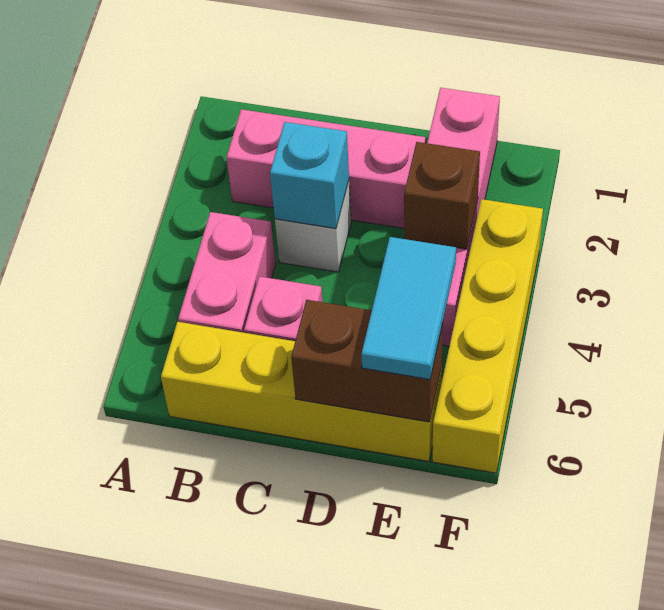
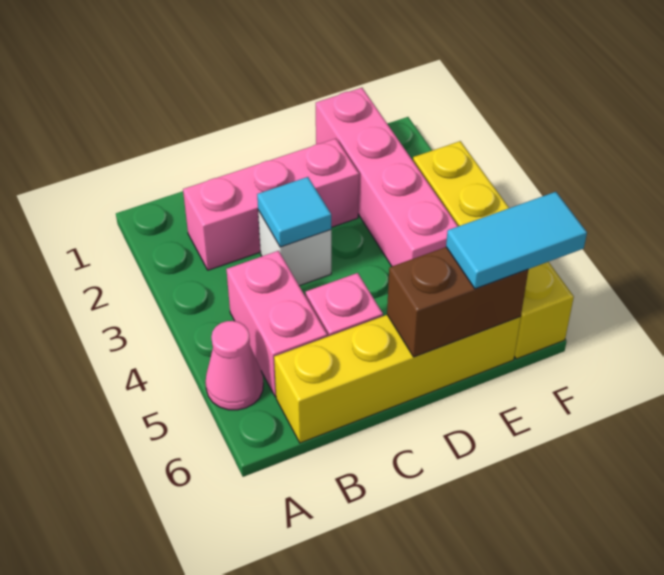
none -> pink 1x1 cone [205,321,263,410]
cyan 1x1 brick [270,122,349,229] -> cyan 1x1 tile [257,177,331,247]
brown 1x1 brick [404,142,480,249] -> none
cyan 1x2 tile [361,237,456,380] -> cyan 1x2 tile turned to [446,192,587,289]

